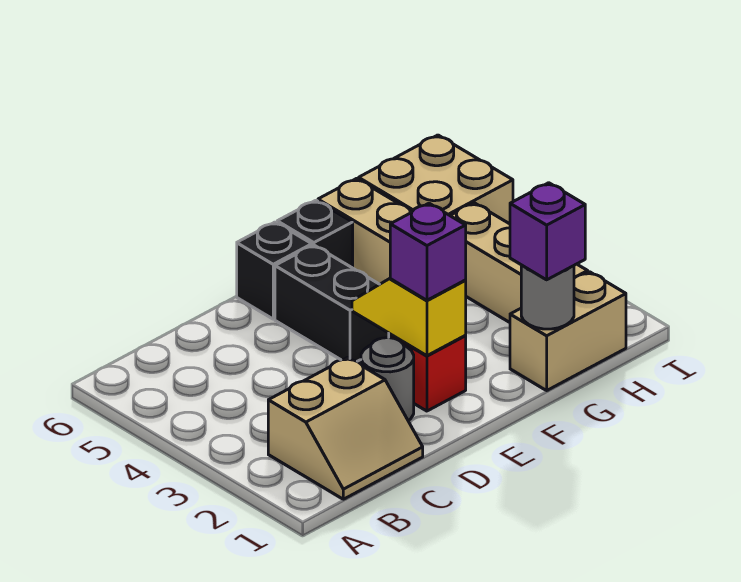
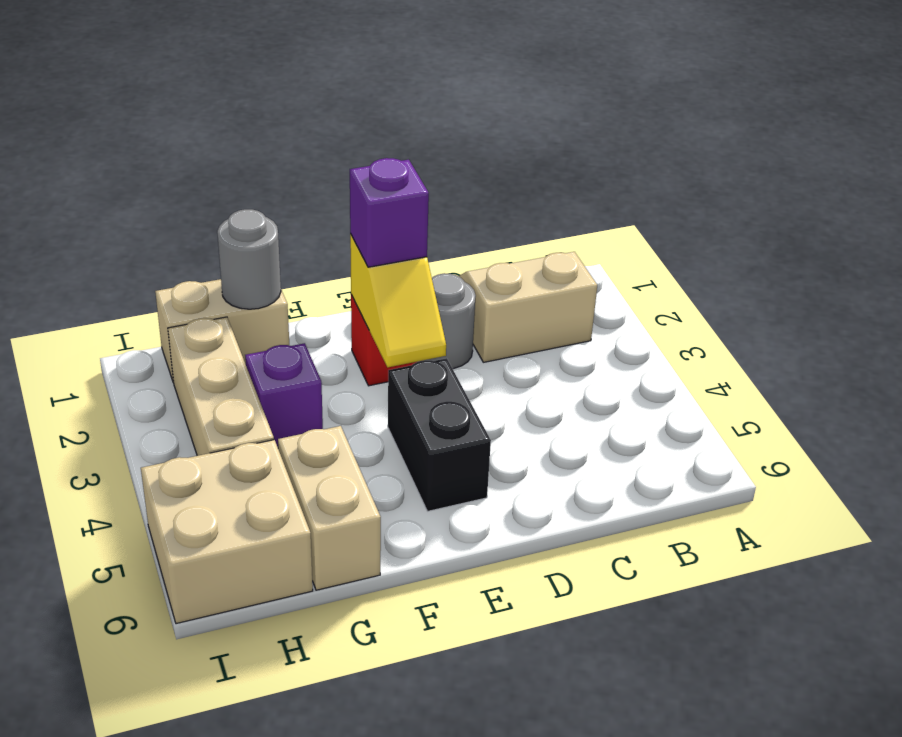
black 1x1 brick [237,222,312,319] -> none
black 1x1 brick [277,200,353,268] -> none
purple 1x1 brick [510,183,585,280] -> purple 1x1 brick moved to [245,343,323,447]

